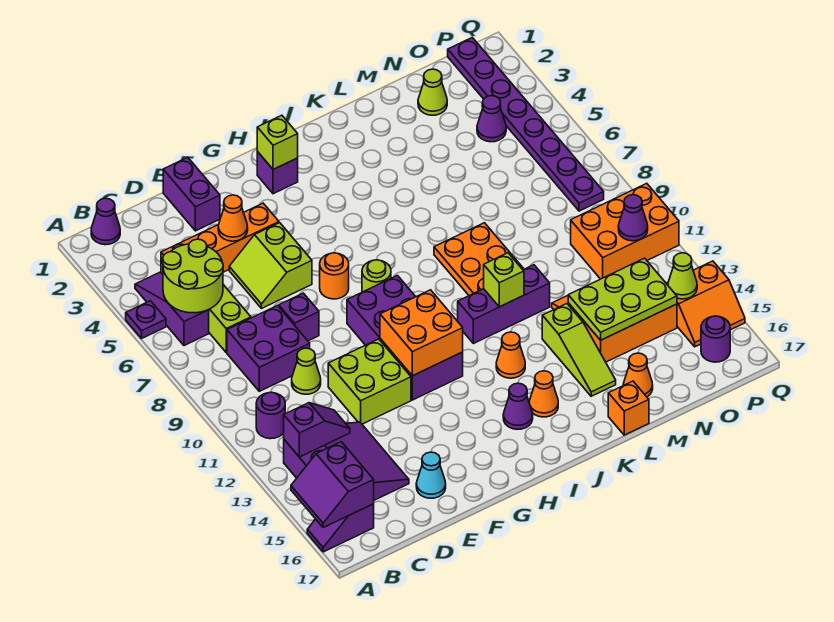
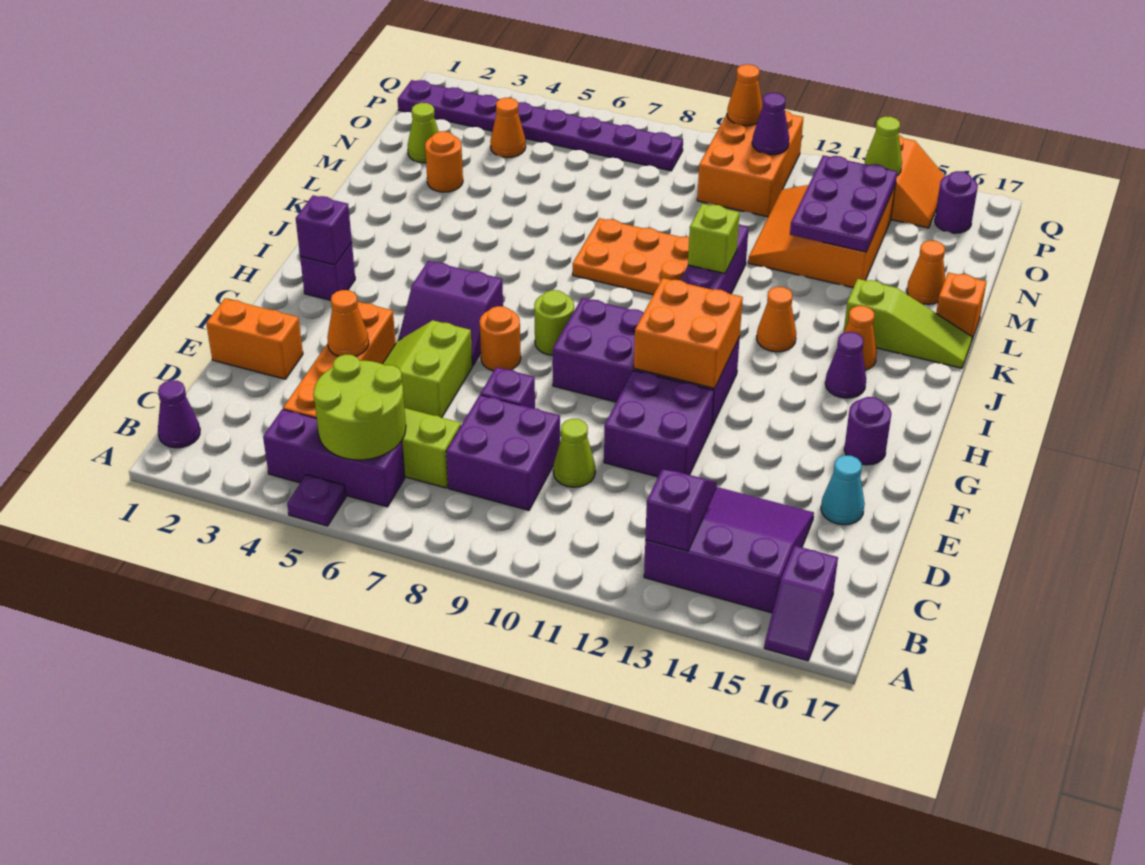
purple 2x2 slope [291,442,374,528] -> purple 2x2 slope moved to [398,261,503,366]
purple 1x3 slope [135,272,209,346] -> purple 1x3 brick [263,409,405,507]
purple 1x1 round brick [256,392,285,439] -> purple 1x1 round brick moved to [844,397,891,465]
purple 1x2 brick [163,157,220,231] -> orange 1x2 brick [206,298,303,379]
lime 2x2 slope [229,223,312,308] -> lime 2x2 slope turned to [383,320,472,418]
lime 2x2 brick [328,339,411,424] -> purple 2x2 brick [604,370,714,477]
lime 1x1 brick [257,115,298,169] -> purple 1x1 brick [296,195,352,265]
lime 1x3 slope [542,304,616,396] -> lime 1x3 slope moved to [844,279,972,368]
none -> orange 1x1 round brick [425,131,463,192]
lime 2x3 plate [568,258,677,340] -> purple 2x3 plate [790,155,897,252]
purple 1x1 cone [477,96,506,142] -> orange 1x1 cone [490,98,526,158]
none -> orange 1x1 cone [727,64,762,126]

